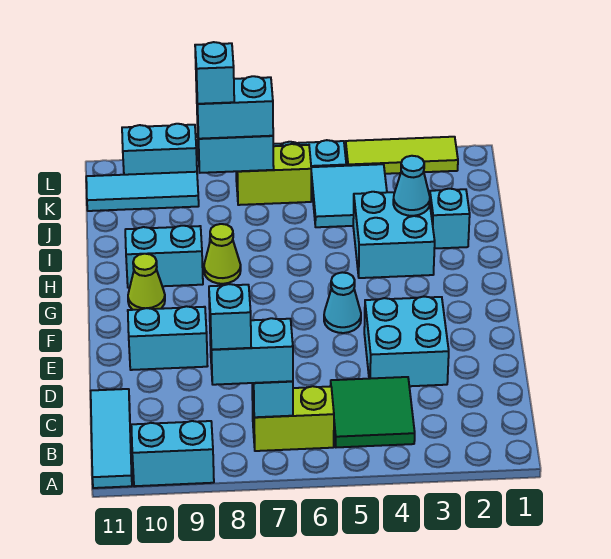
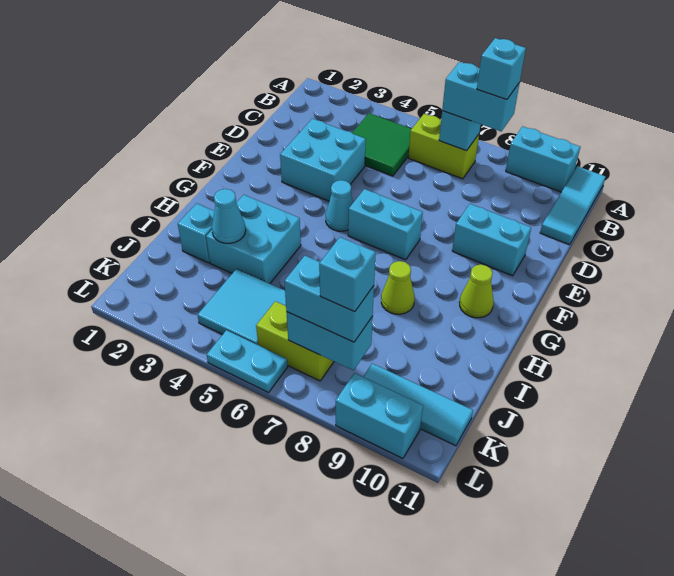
cyan 1x2 brick [125,226,203,288] -> cyan 1x2 brick moved to [348,189,423,260]
lime 1x3 tile [346,137,458,174] -> none

